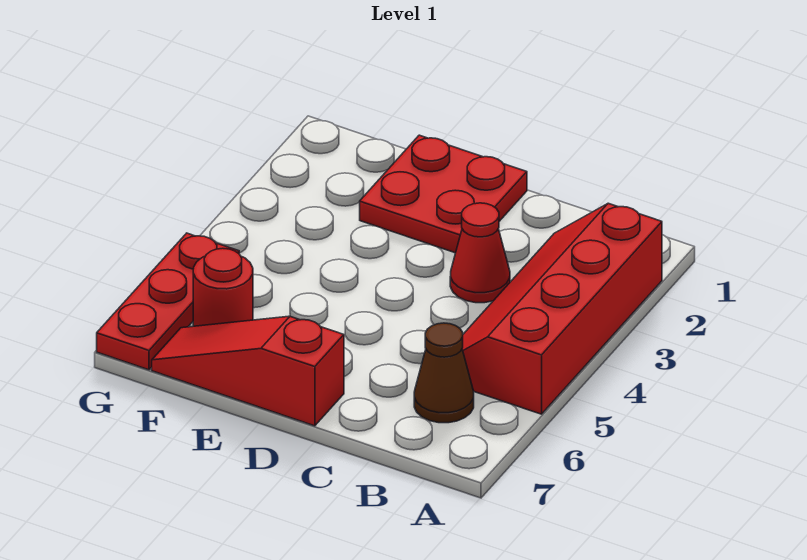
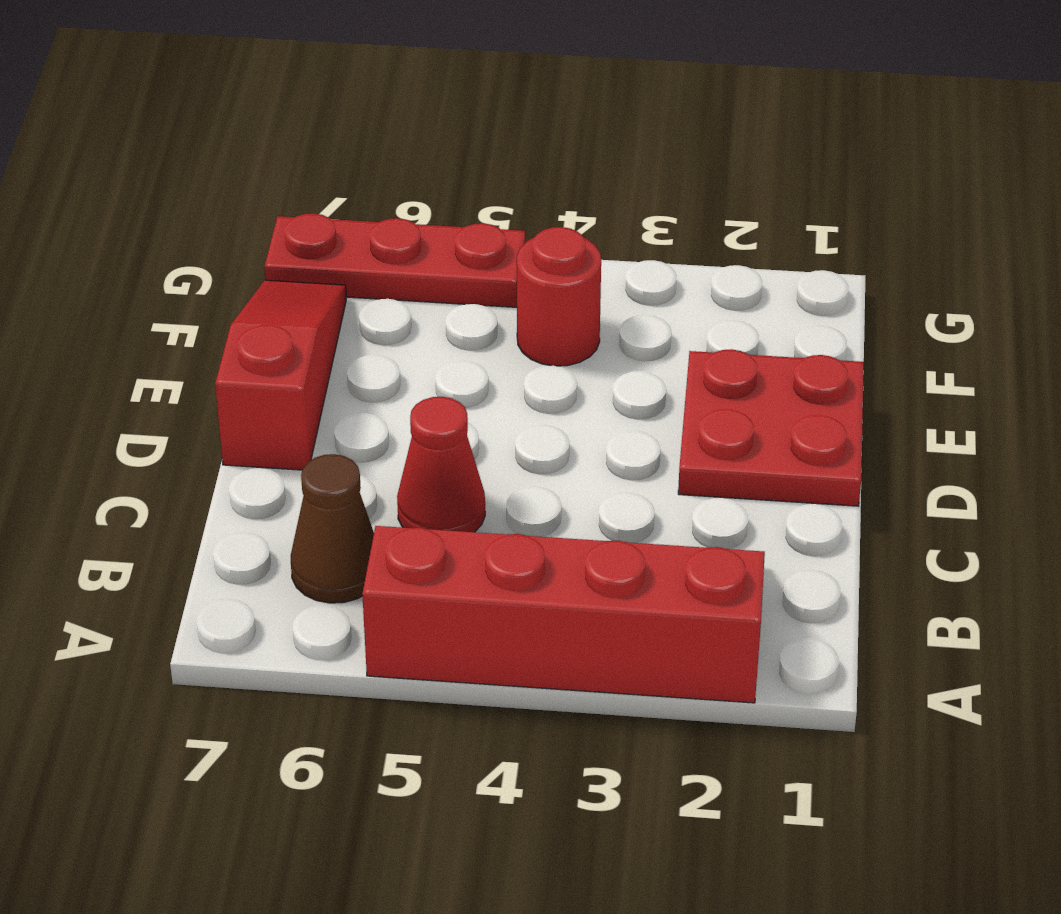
red 1x1 cone [450,203,510,303] -> red 1x1 cone moved to [397,397,485,532]
red 1x1 round brick [193,248,253,326] -> red 1x1 round brick moved to [517,227,601,366]

